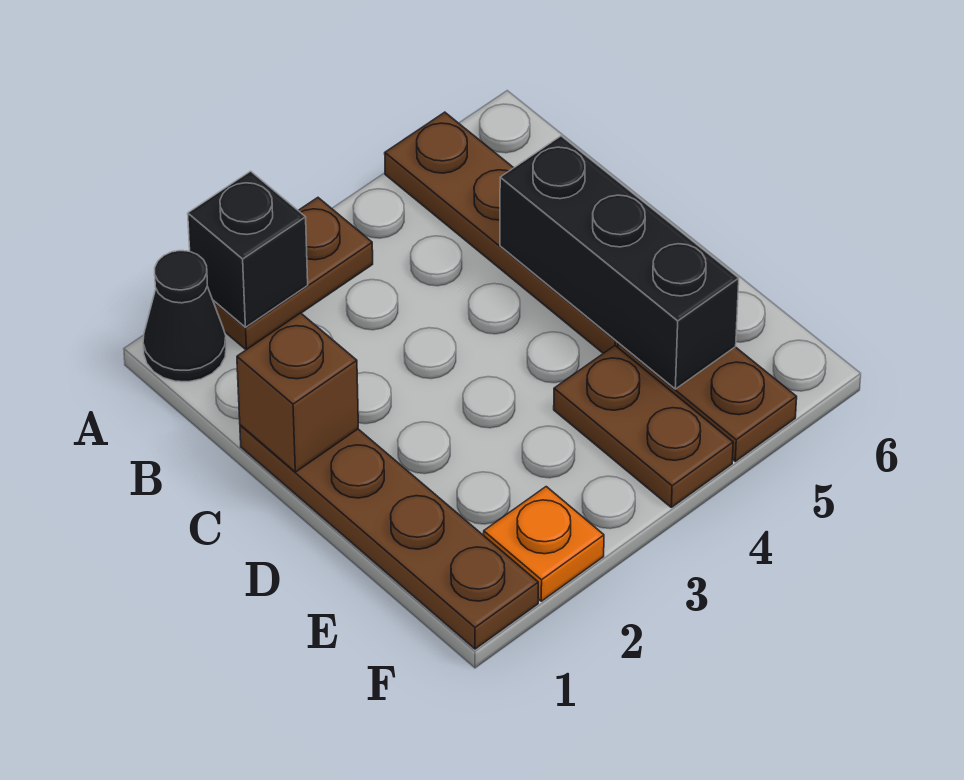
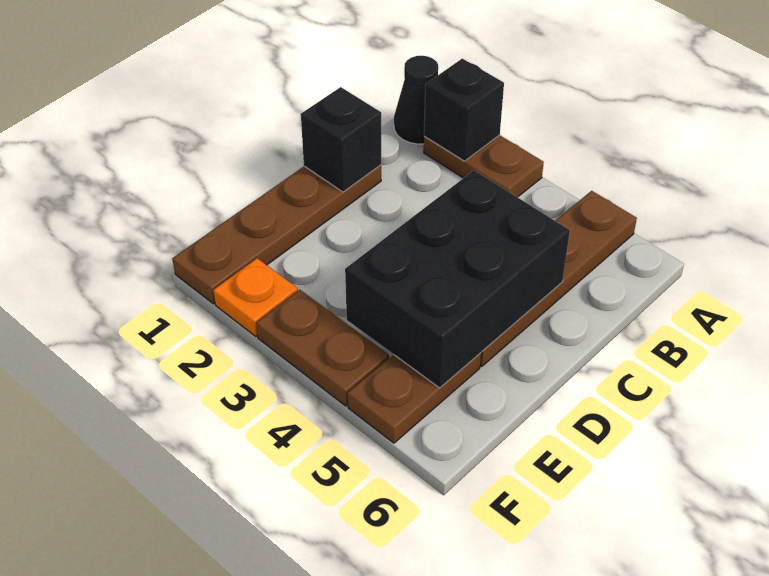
brown 1x1 brick [237,313,358,472] -> black 1x1 brick [301,87,381,192]
black 1x3 brick [500,136,739,389] -> black 2x3 brick [345,170,570,388]
brown 1x2 plate [554,346,733,507] -> brown 1x2 plate turned to [256,290,389,406]

